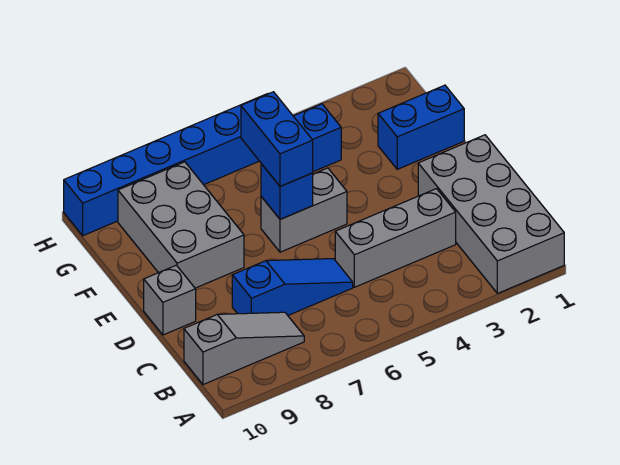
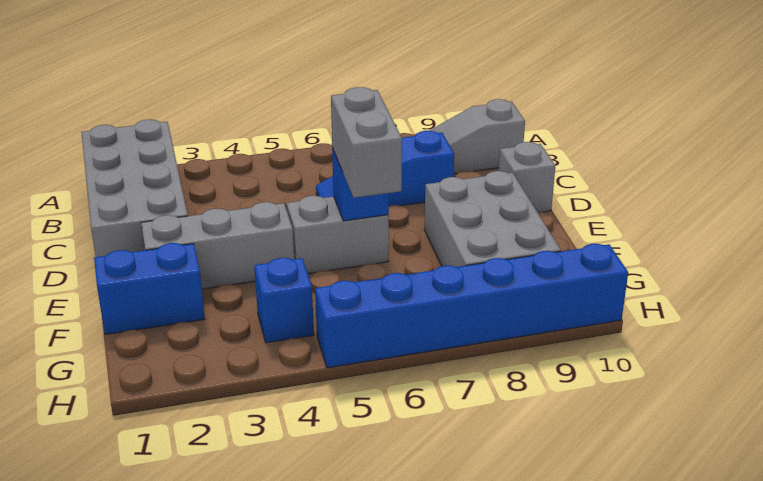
grey 1x3 brick [335,189,456,287] -> grey 1x3 brick moved to [141,202,294,289]
blue 1x2 brick [241,92,313,186] -> grey 1x2 brick [331,87,402,198]

